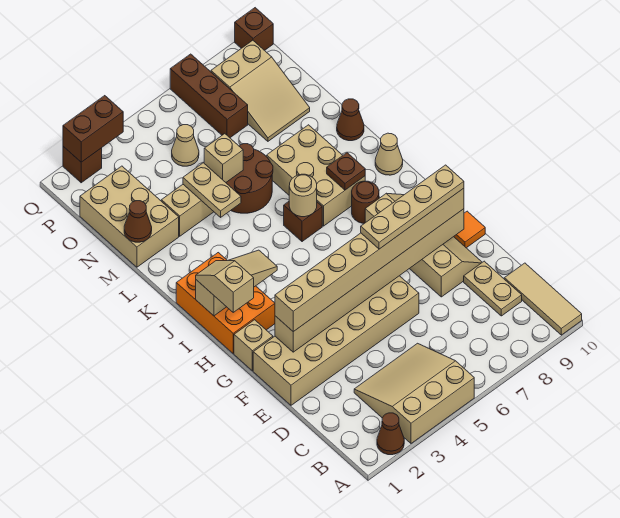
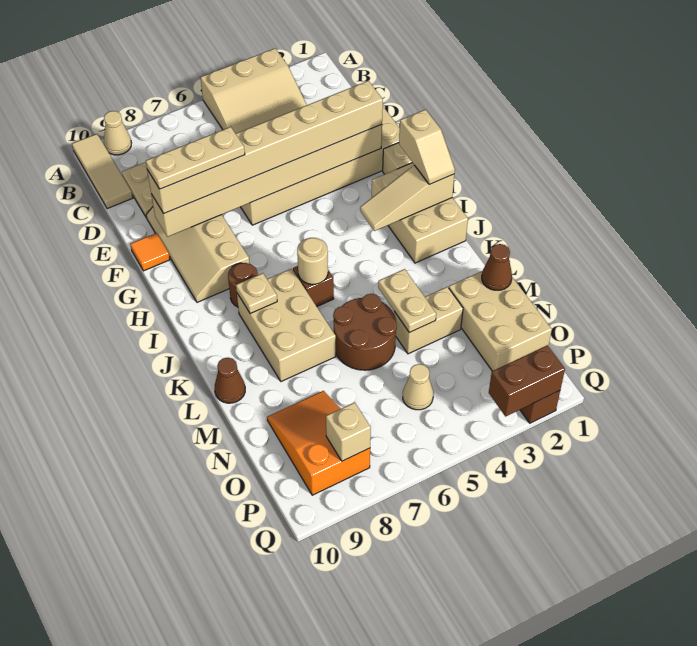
brown 1x1 cone [377,413,404,455] -> none
tan 1x4 plate [361,165,464,249] -> tan 1x3 plate [146,127,245,189]
orange 2x3 brick [176,253,275,354] -> tan 2x3 brick [372,163,468,263]
brown 1x1 plate [327,153,365,190] -> tan 1x1 plate [236,273,277,314]
tan 1x1 cone [375,133,403,175] -> tan 1x1 cone moved to [104,111,131,155]
tan 1x1 brick [204,134,243,182] -> tan 1x1 brick moved to [326,402,371,461]
tan 2x3 slope [211,40,310,141] -> orange 2x3 slope [267,391,370,495]
brown 1x3 brick [170,54,248,138] -> none
brown 1x1 brick [235,8,273,50] -> none

